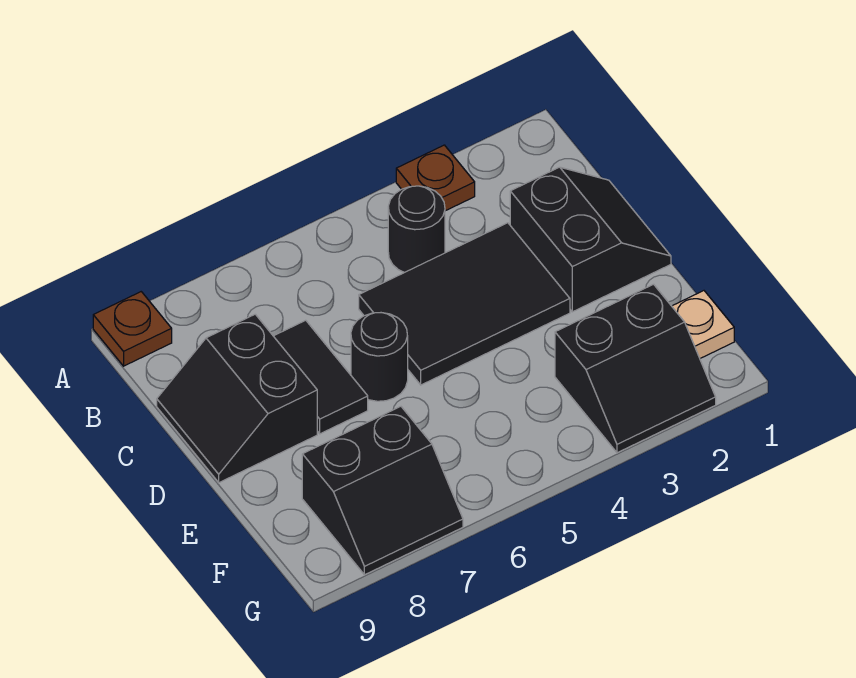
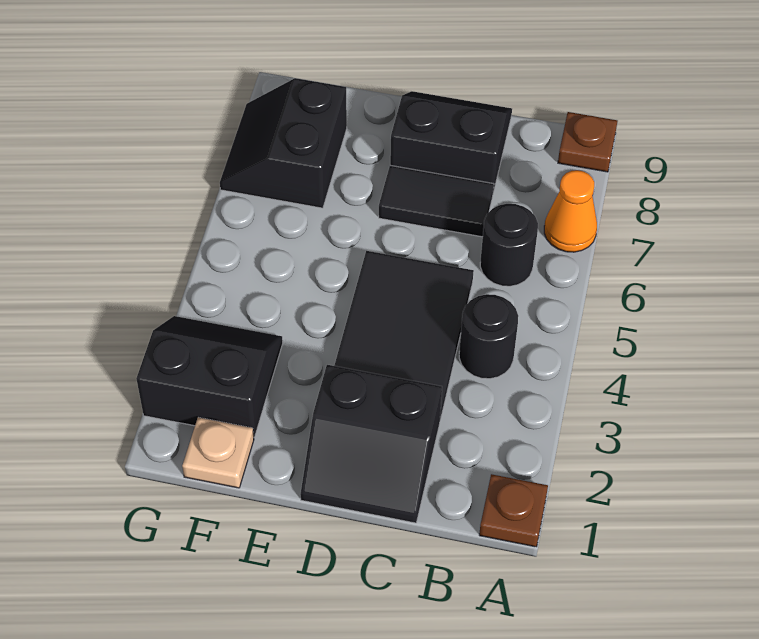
brown 1x1 plate [396,145,475,211] -> brown 1x1 plate moved to [479,474,548,547]
none -> orange 1x1 cone [544,170,597,252]
black 1x1 round brick [351,313,408,401] -> black 1x1 round brick moved to [480,204,538,286]
black 2x2 slope [555,284,716,453] -> black 2x2 slope turned to [136,316,283,437]

